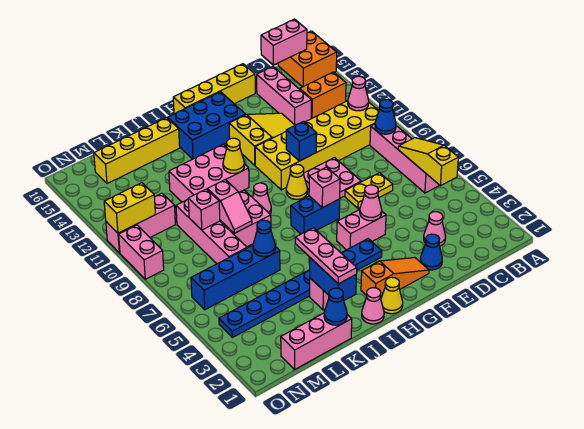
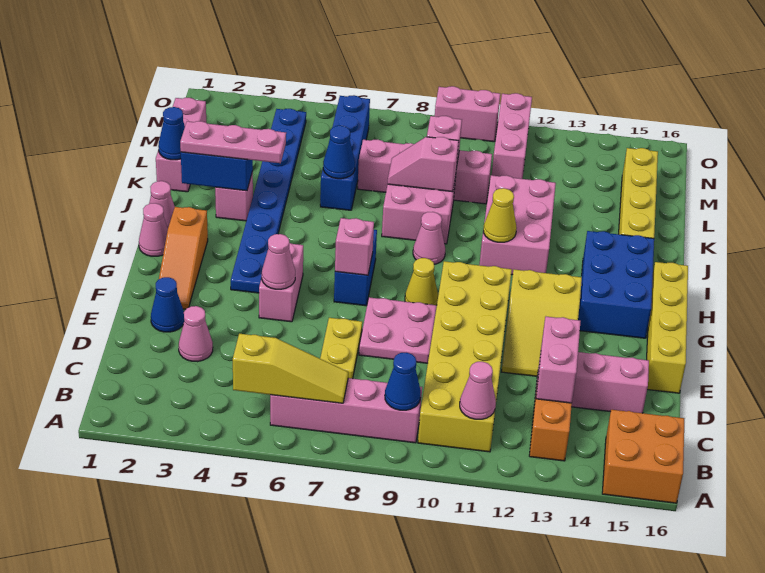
pink 1x2 brick [261,19,307,65] -> pink 1x2 brick moved to [536,317,581,403]
blue 1x1 brick [286,121,317,161] -> none
yellow 1x1 cone [381,277,403,314] -> pink 1x1 cone [139,203,168,256]
yellow 1x2 brick [104,183,155,233] -> none

